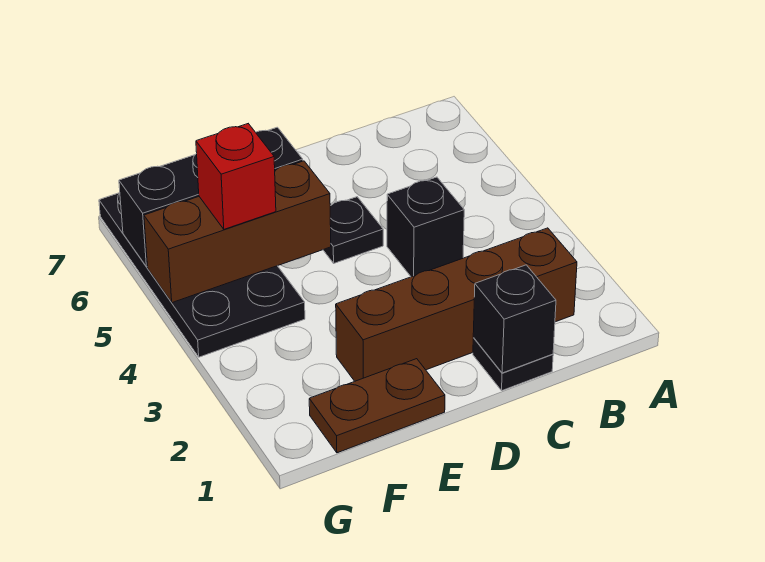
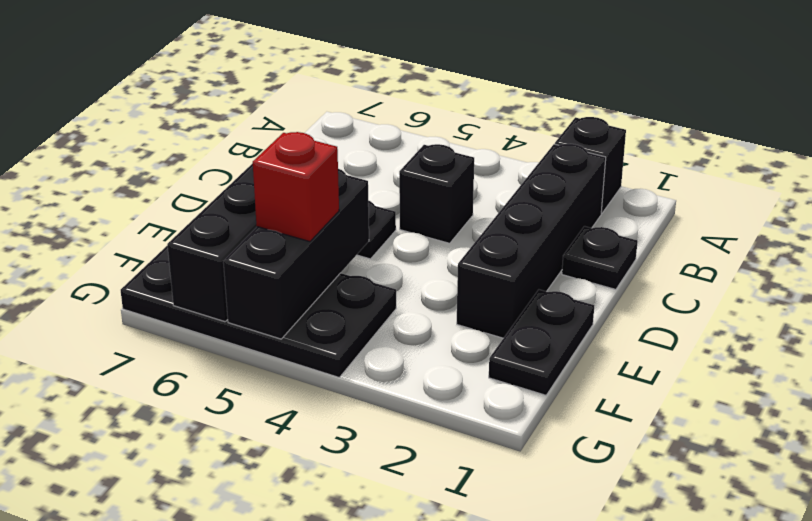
brown 1x4 brick [336,228,577,381] -> black 1x4 brick [457,144,606,338]
black 1x1 brick [473,265,556,373] -> black 1x1 brick moved to [555,117,626,213]
brown 1x2 plate [309,359,445,453] -> black 1x2 plate [489,290,594,395]
brown 1x3 brick [144,161,331,303] -> black 1x3 brick [223,169,369,339]

